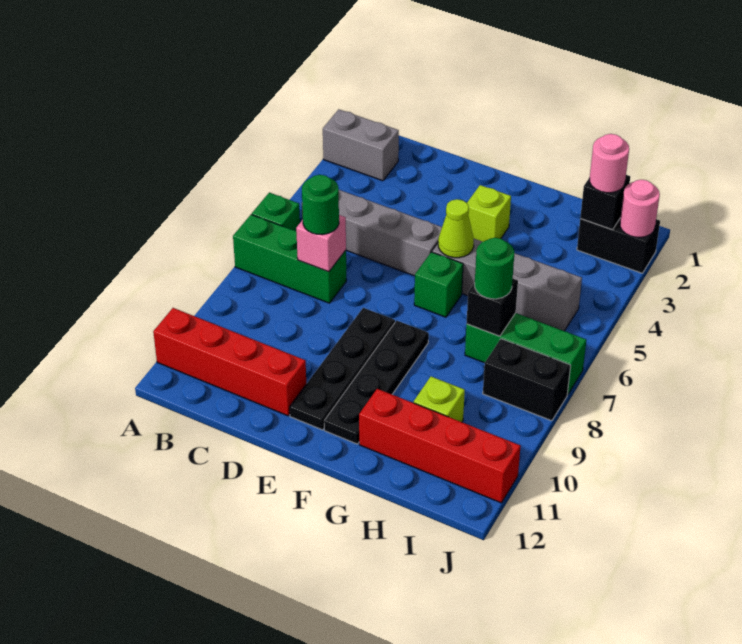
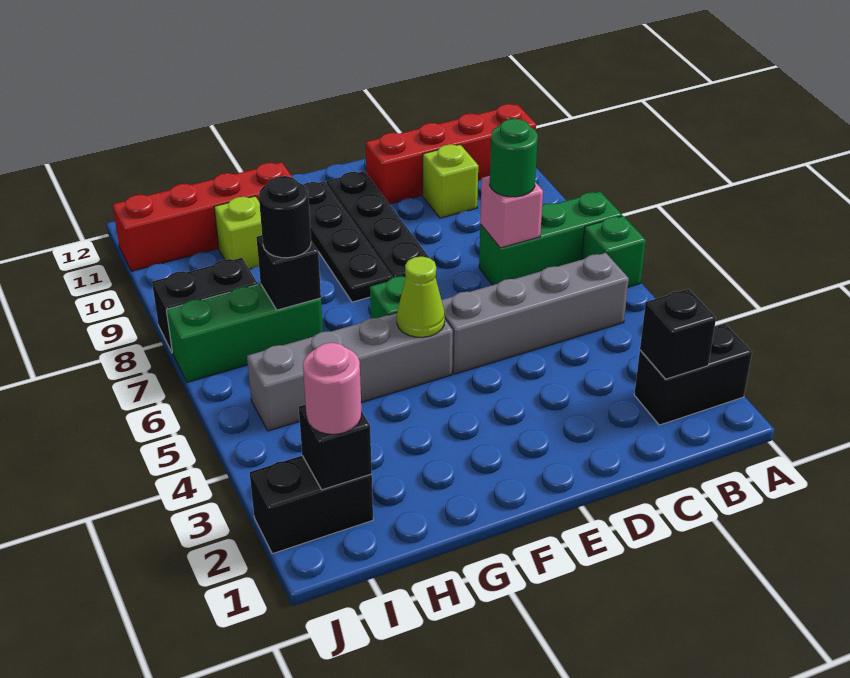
grey 1x2 brick [323,109,399,181] -> black 1x2 brick [634,324,752,425]
none -> black 1x1 brick [640,289,716,379]
lime 1x1 brick [467,185,511,242] -> lime 1x1 brick moved to [423,145,478,218]
green 1x1 round brick [475,238,514,299] -> black 1x1 round brick [259,176,311,258]
pink 1x1 round brick [620,180,660,237] -> none

